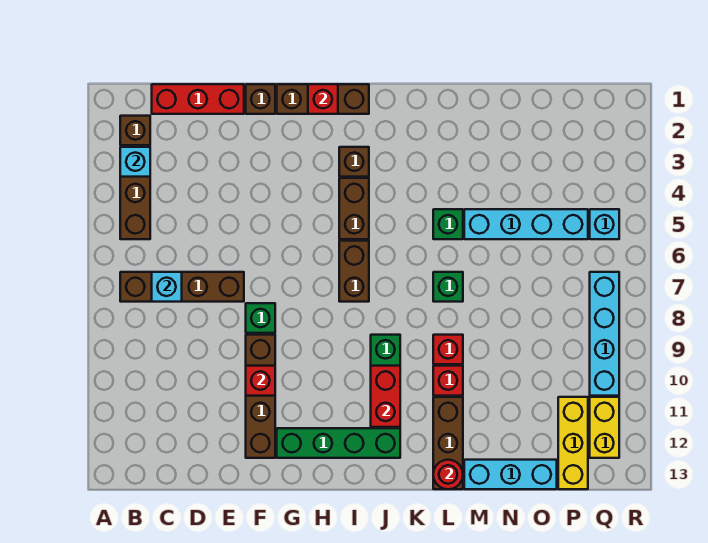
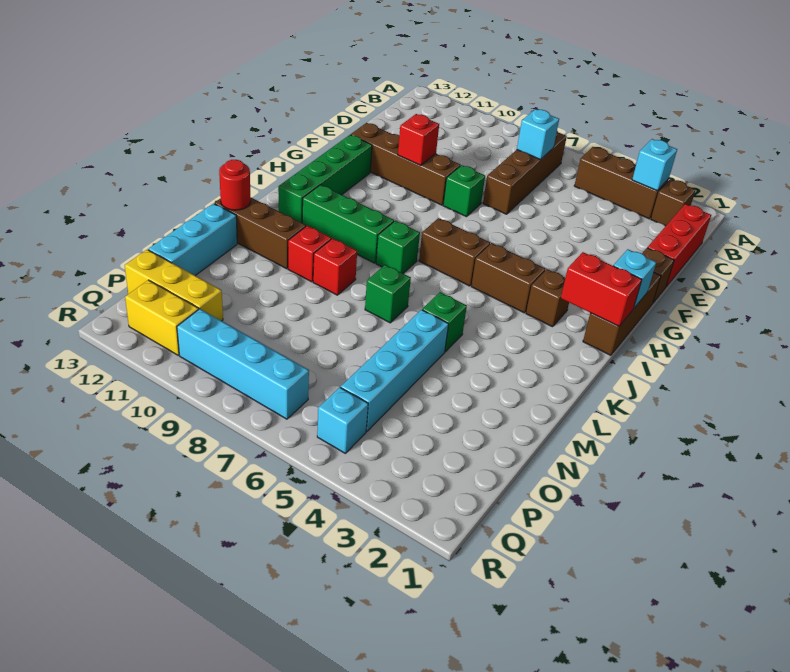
red 1x1 brick [308,84,338,114] -> cyan 1x1 brick [613,249,656,308]
none -> green 1x1 brick [376,221,420,273]
red 1x2 brick [371,366,400,427] -> red 1x2 brick moved to [561,252,642,326]

